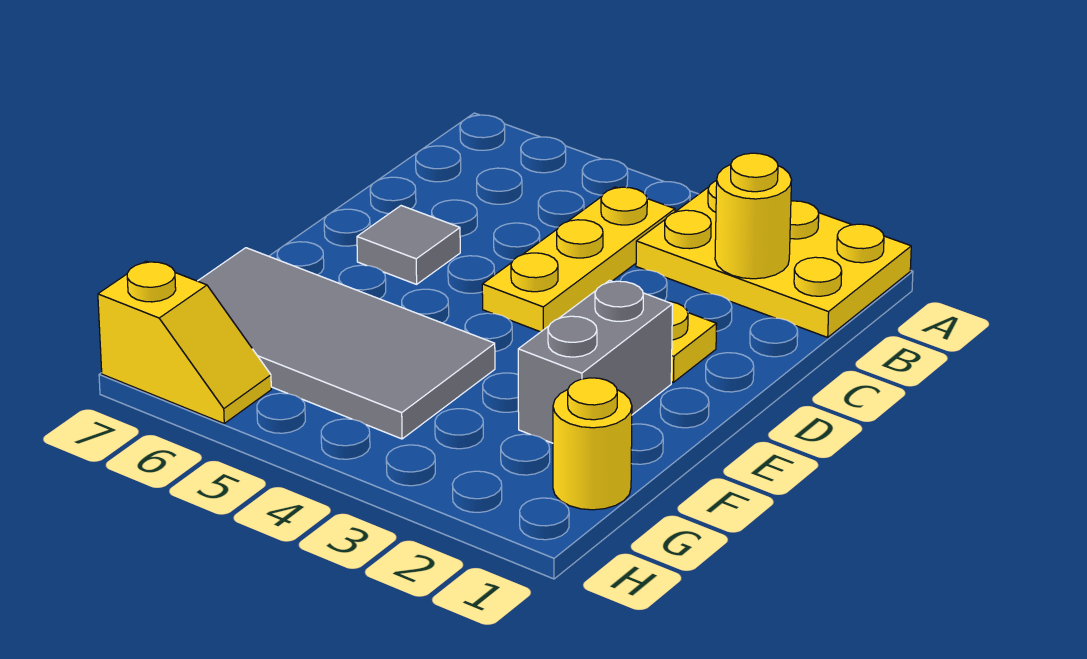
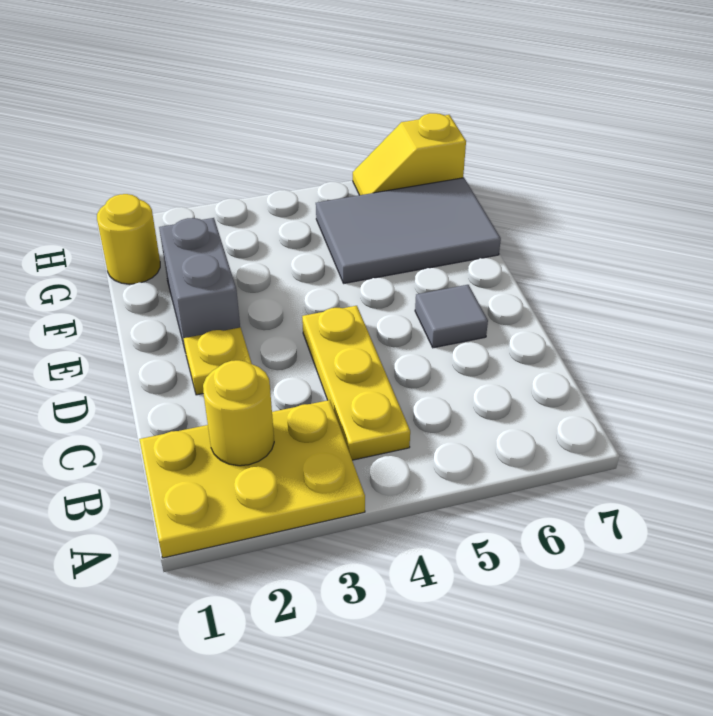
grey 2x4 tile [198,248,495,439] -> grey 2x3 tile [316,178,501,283]

